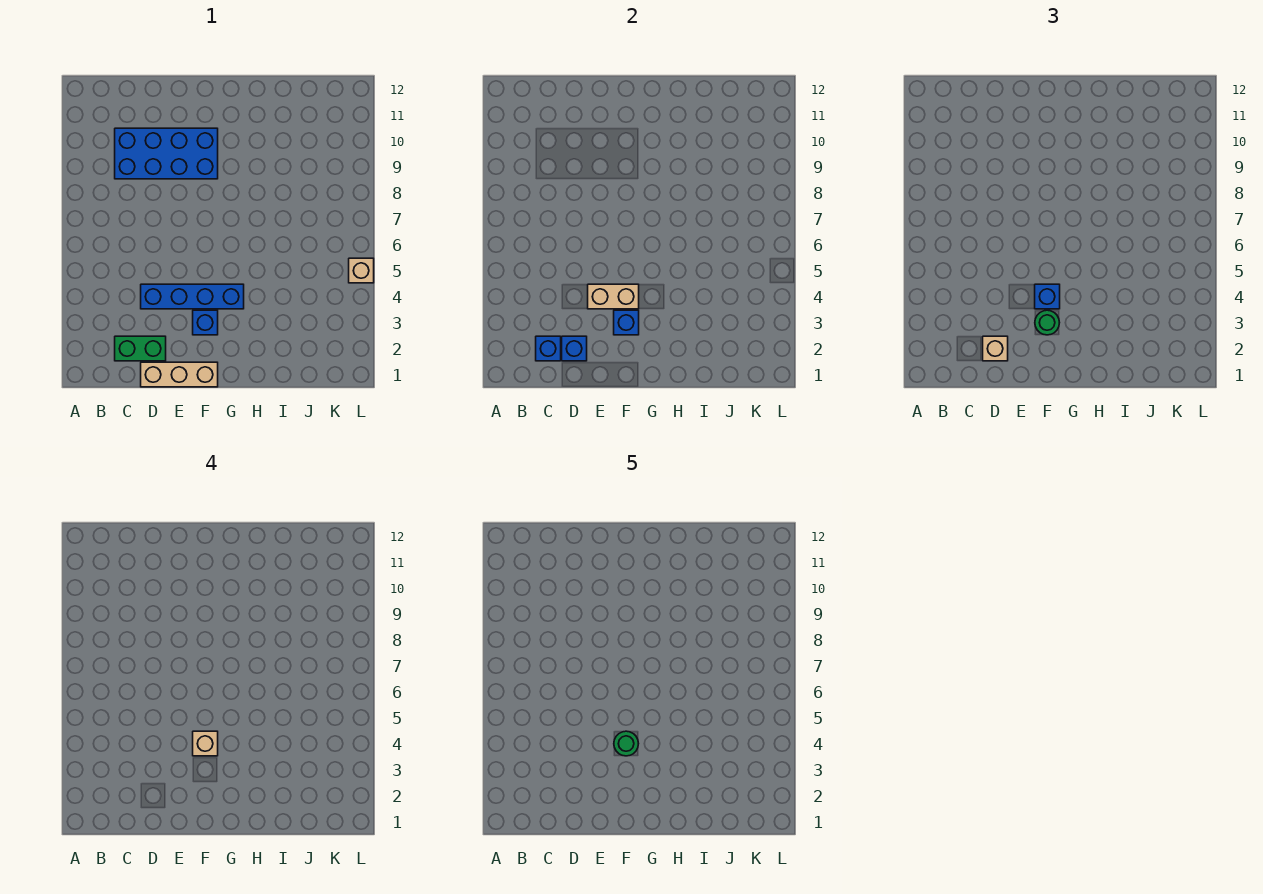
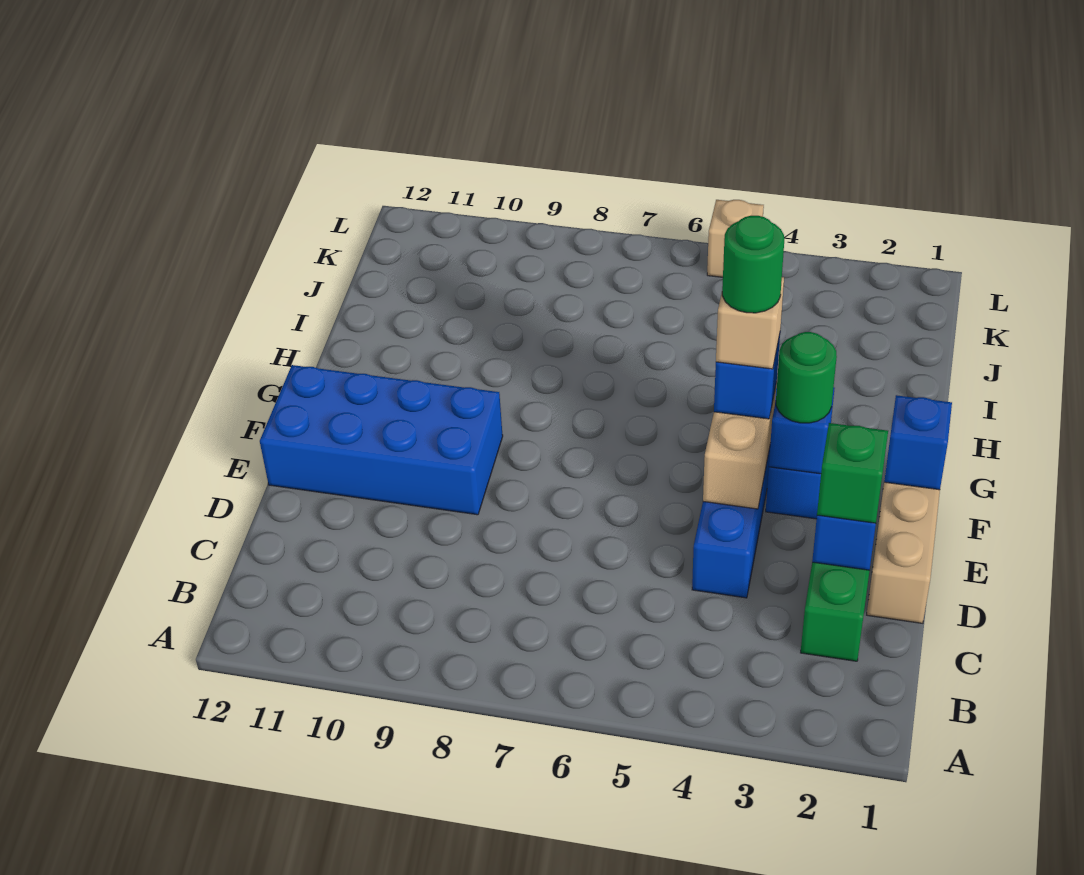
blue 1x1 brick [536,336,561,361] -> blue 1x1 brick moved to [884,395,952,490]
blue 2x4 brick [115,128,218,179] -> blue 2x4 brick turned to [260,365,503,515]
tan 1x1 brick [983,336,1008,361] -> green 1x1 brick [817,423,888,523]

